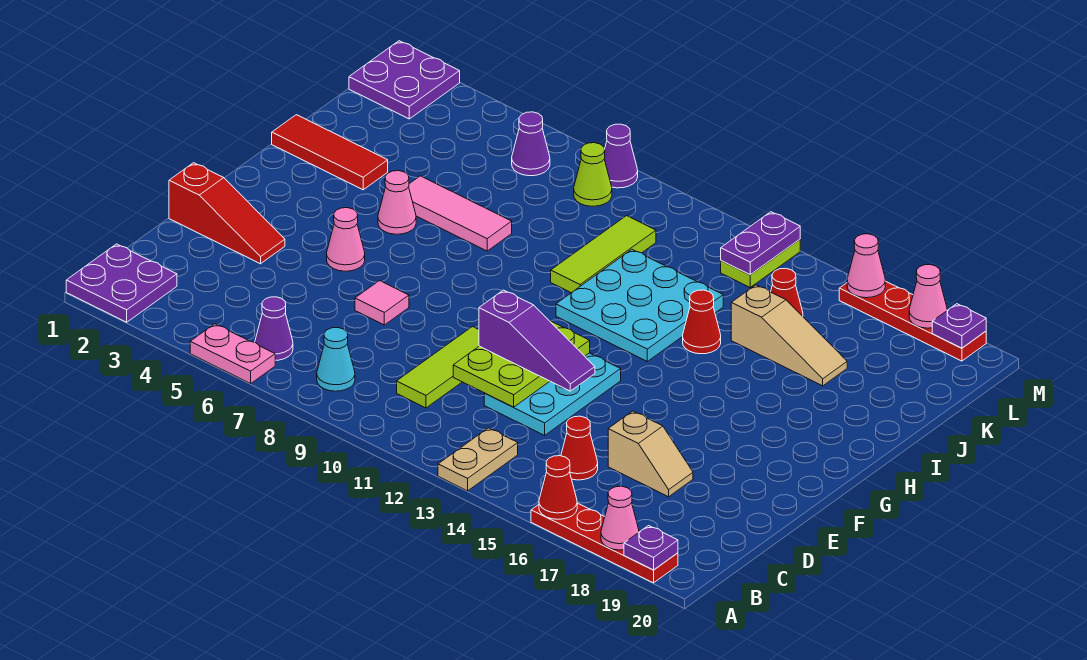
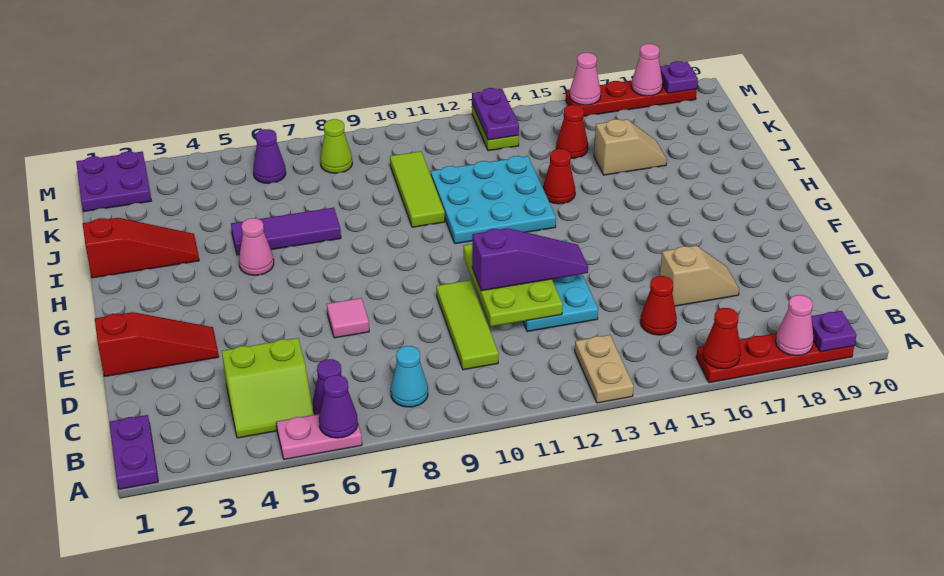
purple 2x2 plate [66,244,177,322] -> purple 1x2 plate [109,415,158,489]
none -> lime 2x2 slope [222,338,314,438]
pink 1x1 cone [327,208,365,271] -> none
red 1x3 tile [272,115,388,190] -> red 1x3 slope [83,218,199,278]
pink 1x3 tile [409,176,512,251] -> purple 1x3 tile [231,208,341,255]
tan 1x3 slope [731,285,847,386] -> tan 1x2 slope [594,119,667,175]
purple 1x1 cone [604,124,638,188] -> purple 1x1 cone moved to [319,375,358,438]

